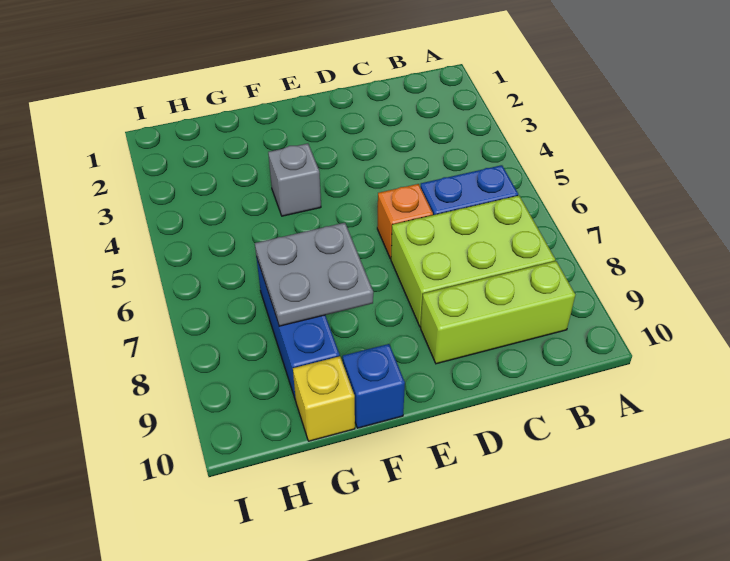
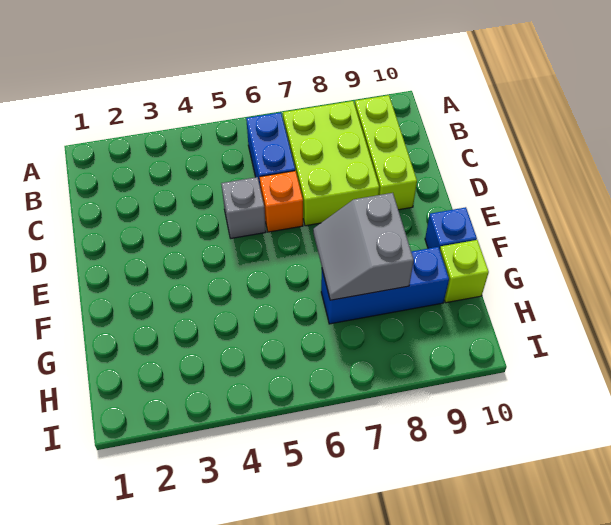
grey 1x1 brick [268,144,321,216] -> grey 1x1 brick moved to [221,177,266,238]
grey 2x2 plate [255,223,373,326] -> grey 2x2 slope [313,193,414,300]
yellow 1x1 brick [293,356,355,441] -> lime 1x1 brick [440,240,489,303]

